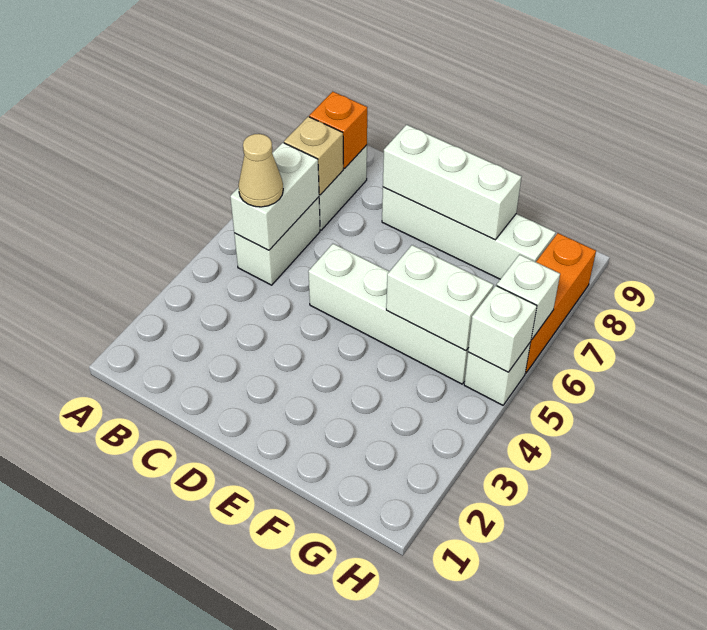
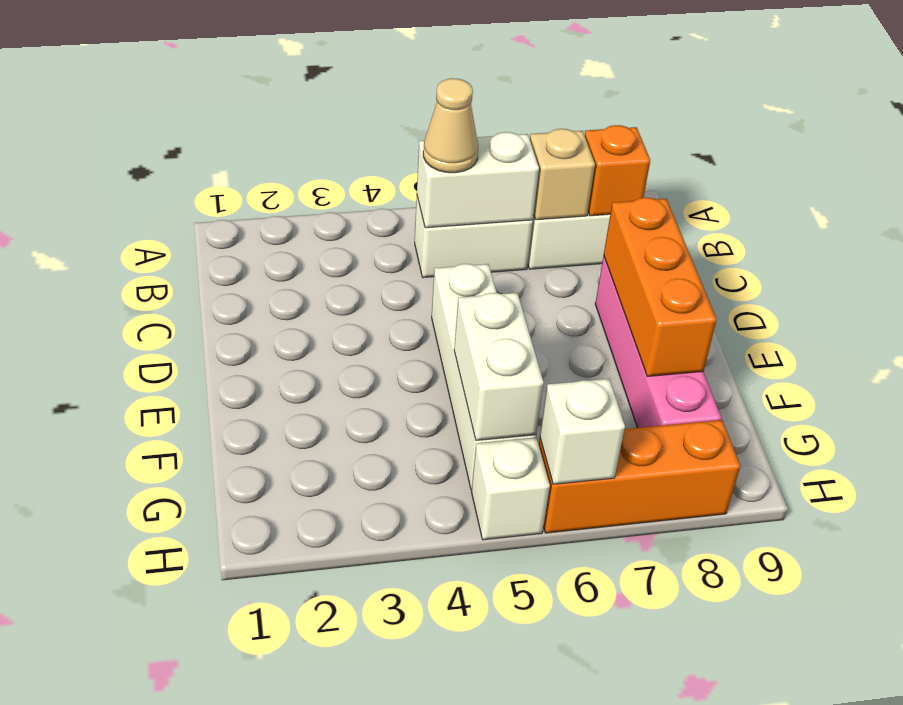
white 1x4 brick [382,187,556,279] -> pink 1x4 brick [595,256,721,428]
white 1x3 brick [383,125,521,240] -> orange 1x3 brick [604,197,717,377]
white 1x1 brick [468,286,537,372] -> none

